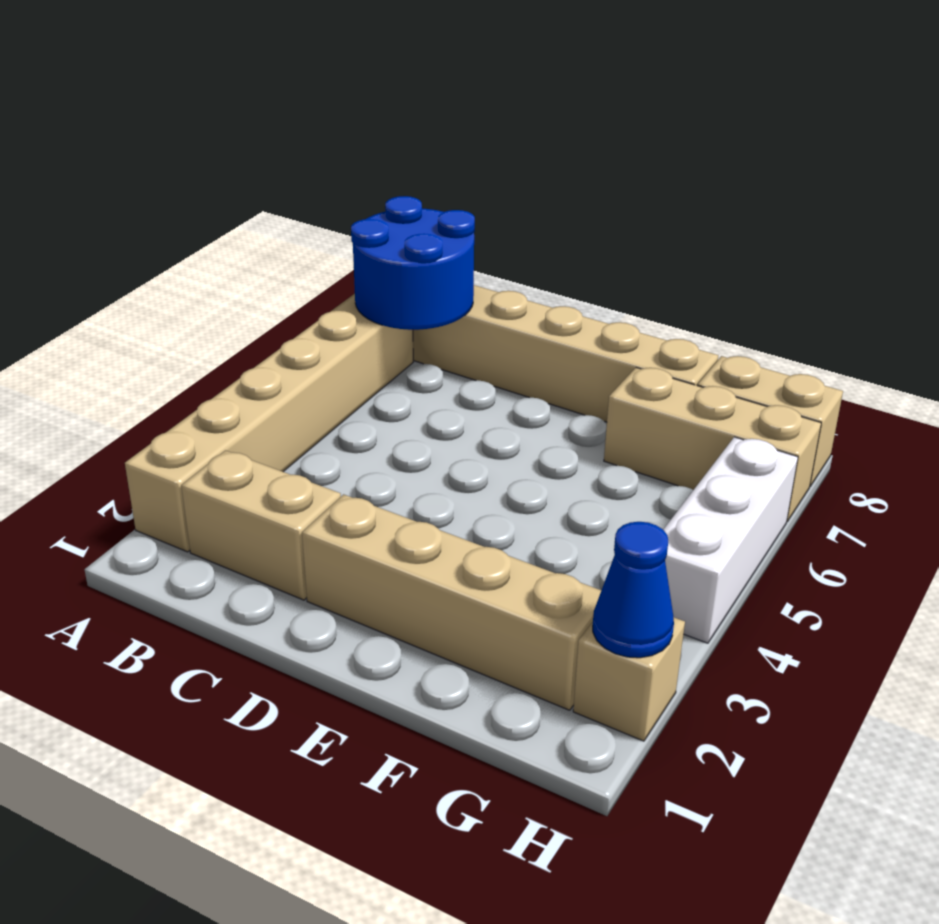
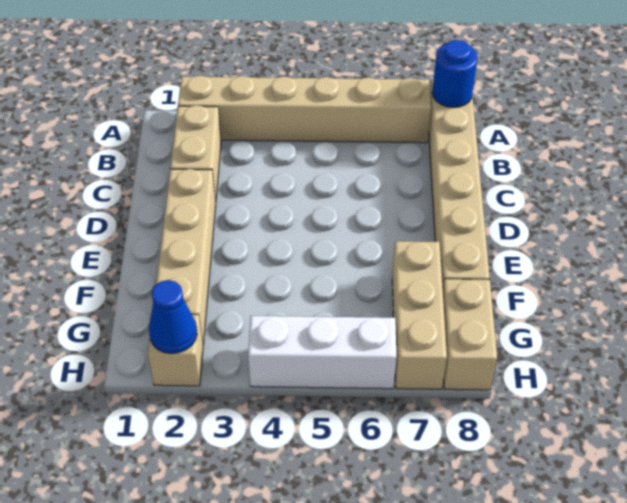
blue 2x2 round brick [351,196,475,330] -> blue 1x1 round brick [432,40,478,107]

